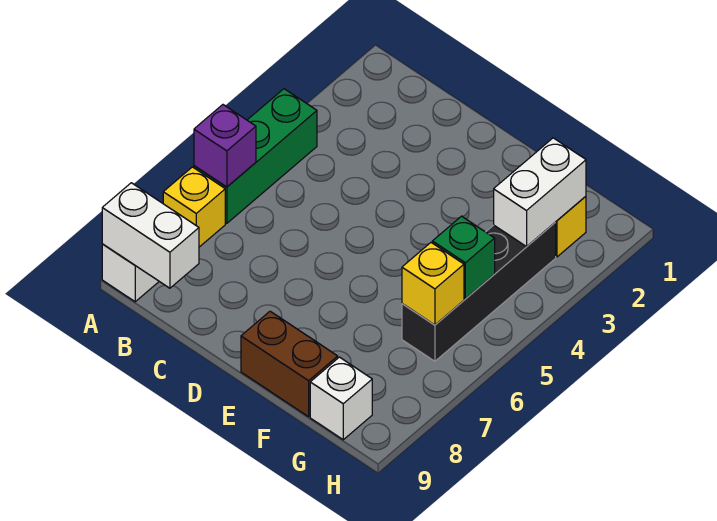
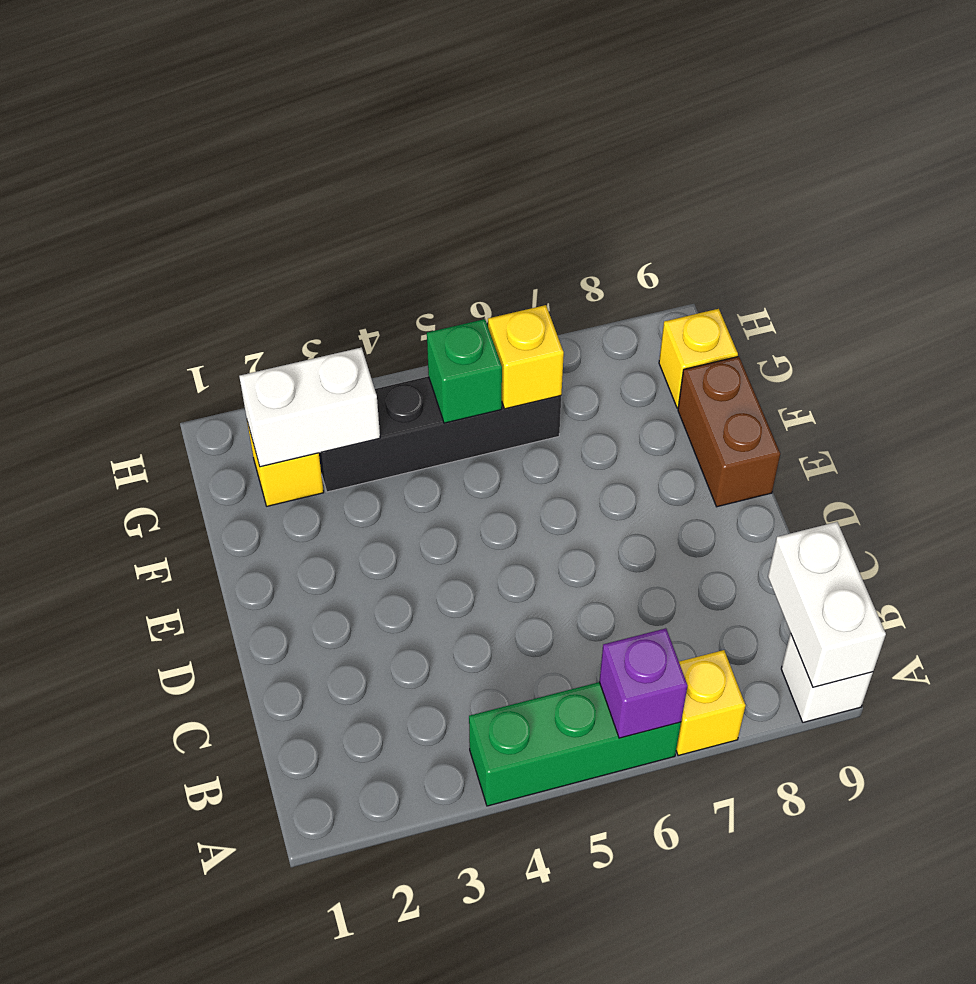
white 1x1 brick [310,357,372,440] -> yellow 1x1 brick [659,309,738,408]

